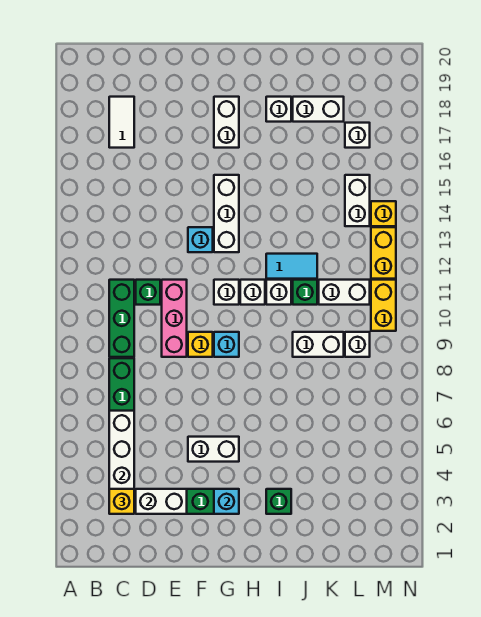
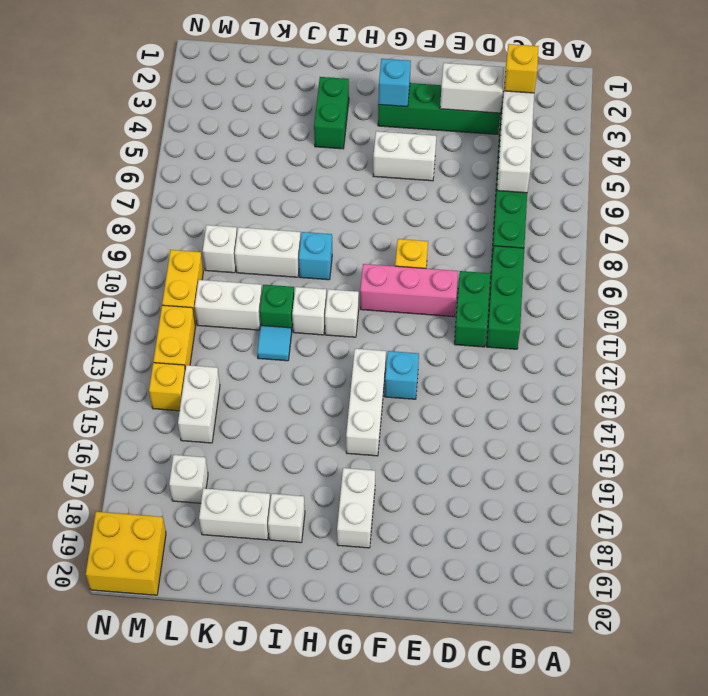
white 1x2 tile [109,97,134,148] -> none
green 1x1 brick [136,280,160,305] -> green 1x2 brick [454,271,491,347]
pink 1x3 brick [162,280,187,357] -> pink 1x3 brick turned to [360,264,458,317]
cyan 1x1 brick [214,332,239,357] -> cyan 1x1 brick moved to [299,232,332,280]
white 1x1 brick [214,280,239,305] -> none
green 1x1 brick [266,489,291,514] -> green 1x2 brick [314,77,349,149]
cyan 1x2 tile [266,254,317,279] -> cyan 1x1 tile [257,326,292,361]
none -> yellow 2x2 brick [86,512,166,595]

